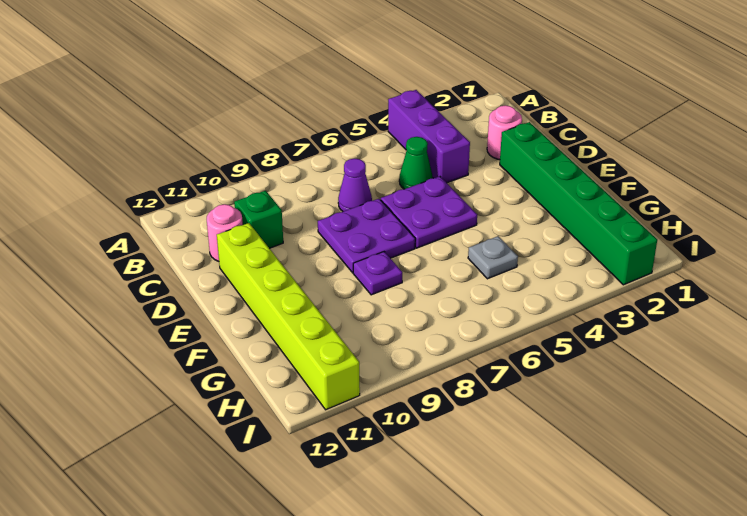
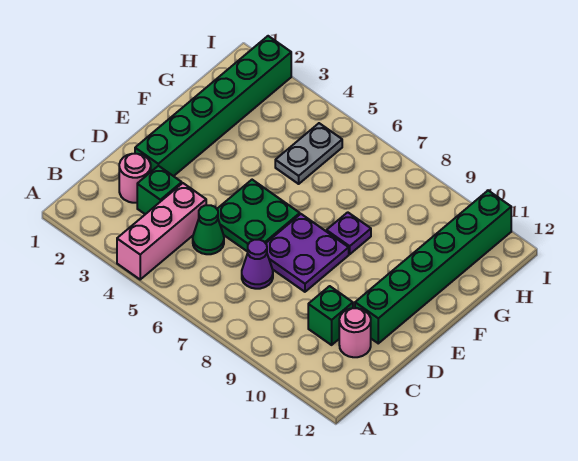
purple 1x3 brick [388,90,470,183] -> pink 1x3 brick [117,183,206,279]
none -> green 1x1 brick [137,166,182,214]
purple 2x2 plate [381,176,477,248] -> green 2x2 plate [217,180,300,252]
lime 1x6 brick [217,223,360,410] -> green 1x6 brick [355,191,511,343]
grey 1x1 plate [468,236,518,279] -> grey 1x2 plate [275,123,342,184]

